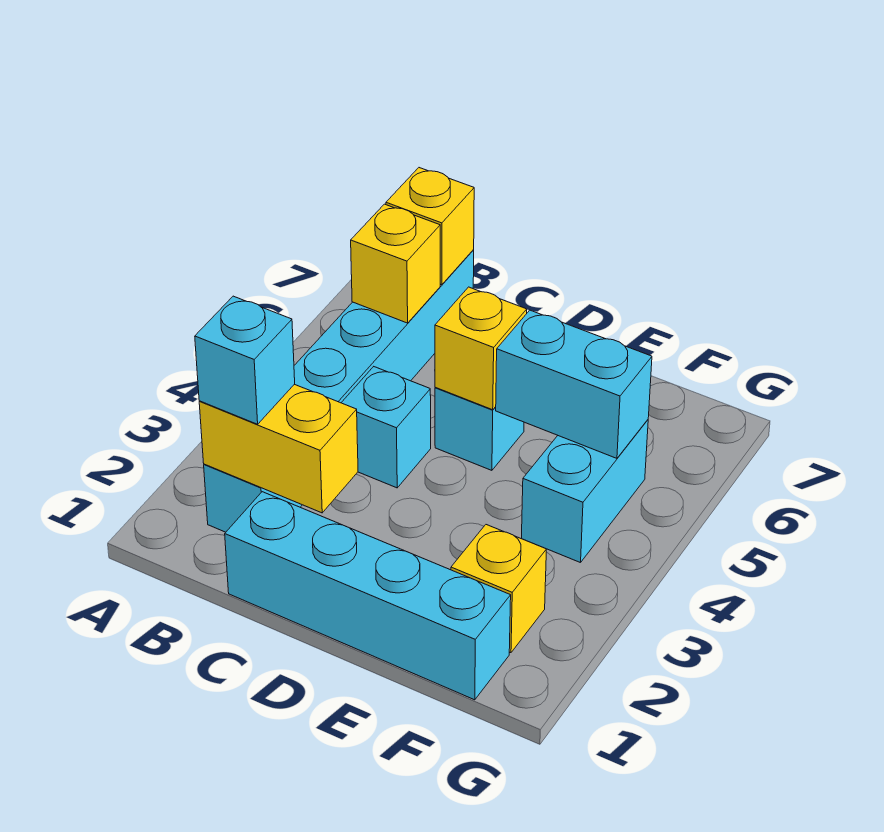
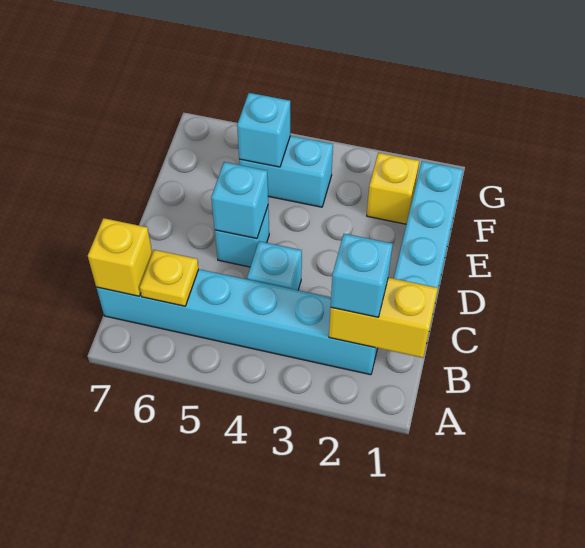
yellow 1x2 brick [199,384,358,513] -> yellow 1x2 brick turned to [329,278,438,358]
yellow 1x1 brick [351,204,440,323] -> yellow 1x1 plate [140,250,199,306]
yellow 1x1 brick [435,287,527,410] -> cyan 1x1 brick [211,162,268,239]
cyan 1x2 brick [496,310,652,458] -> cyan 1x1 brick [237,93,290,167]

